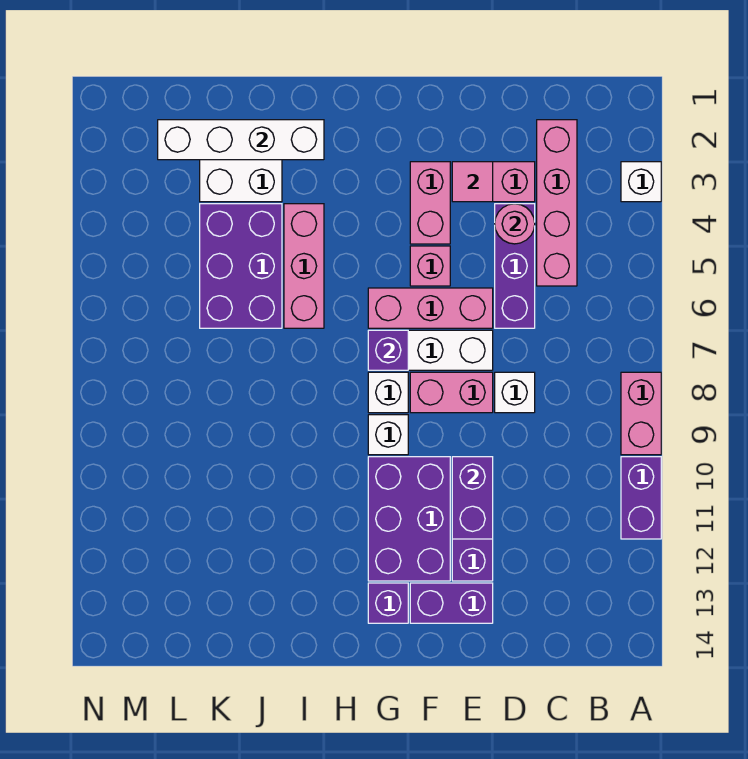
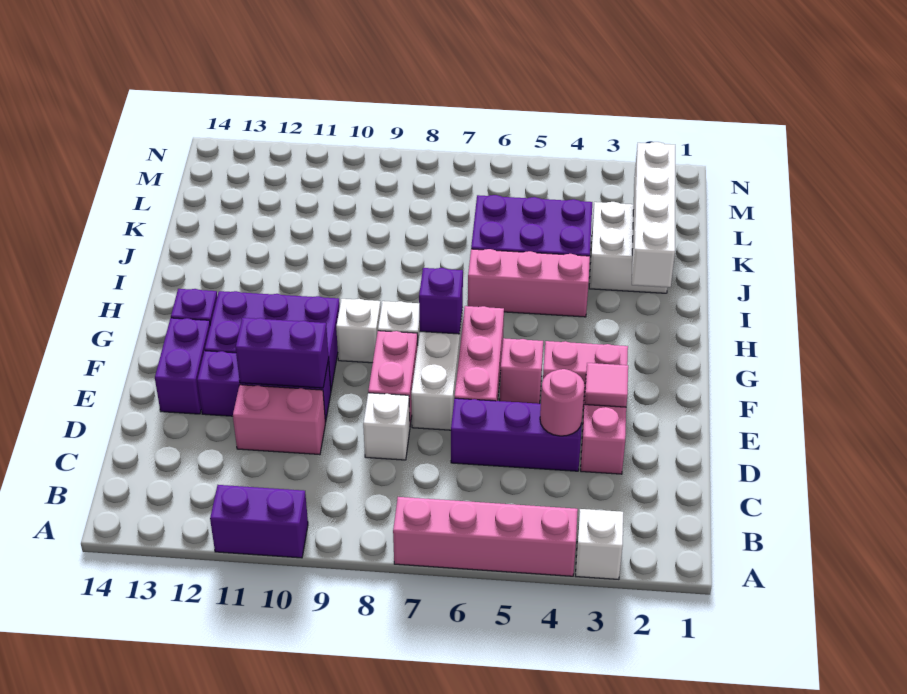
pink 1x2 brick [621,372,661,455] -> pink 1x2 brick moved to [233,385,325,454]
pink 1x4 brick [537,120,577,286] -> pink 1x4 brick moved to [393,497,578,576]

